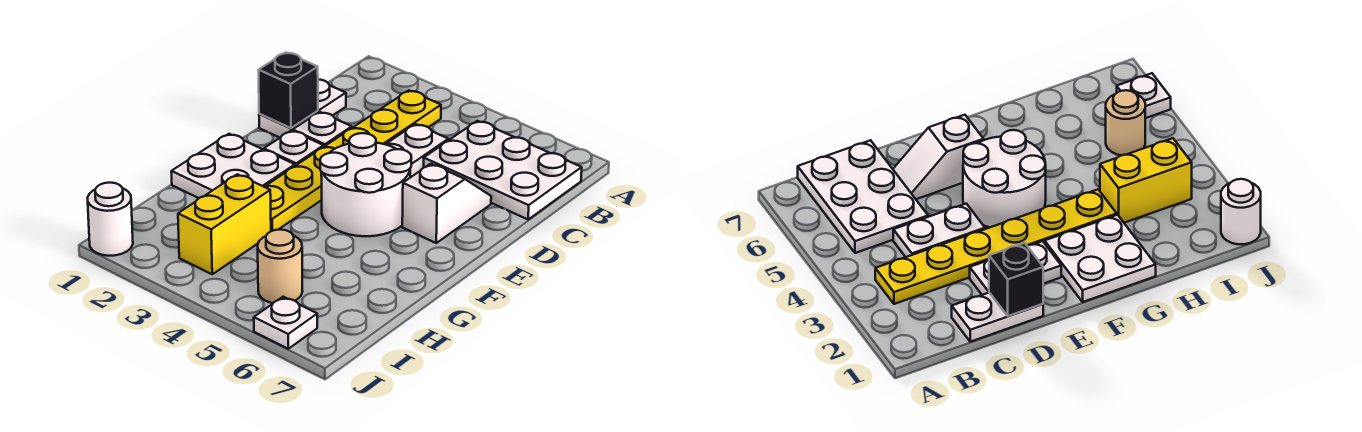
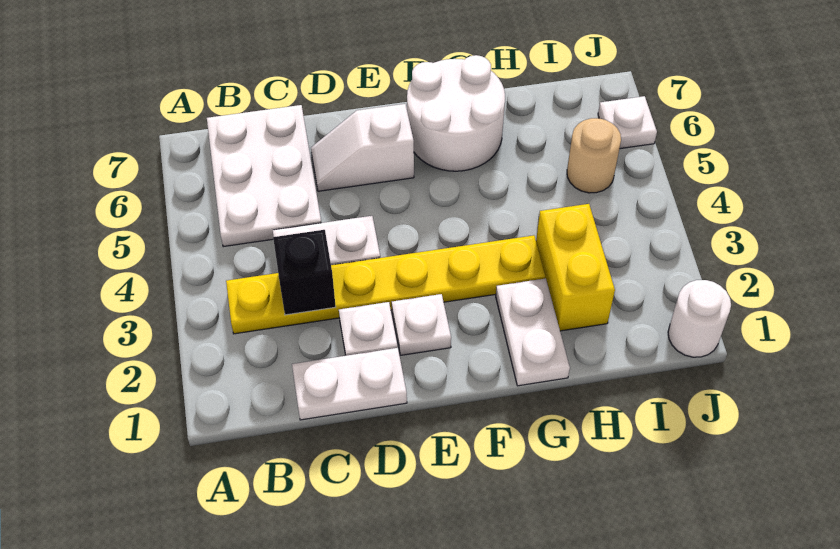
black 1x1 brick [258,52,318,128] -> black 1x1 brick moved to [273,230,336,315]
white 2x2 round brick [320,133,411,236] -> white 2x2 round brick moved to [407,55,505,171]
white 2x2 plate [171,134,295,198] -> white 1x2 plate [496,278,570,386]
yellow 1x2 brick [178,174,271,274] -> yellow 1x2 brick turned to [536,204,615,331]

